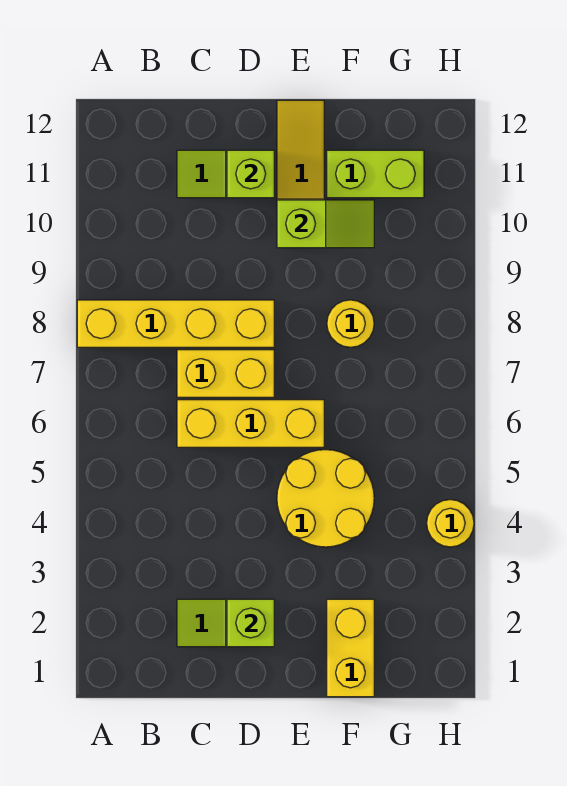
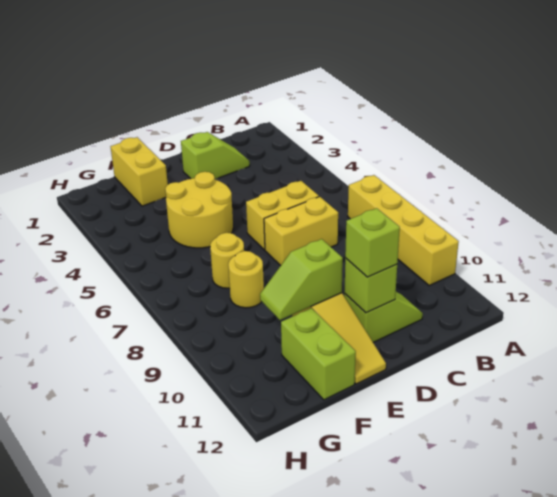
yellow 1x4 brick [77,300,274,347] -> yellow 1x4 brick turned to [348,175,459,286]
yellow 1x3 brick [177,400,324,447] -> yellow 1x2 brick [246,181,319,250]
lime 1x1 brick [227,599,274,647] -> lime 1x1 brick moved to [345,208,400,277]
lime 1x2 brick [327,150,424,198] -> lime 1x2 brick turned to [281,308,356,400]
yellow 1x1 round brick [427,499,474,547] -> yellow 1x1 round brick moved to [210,233,244,288]

